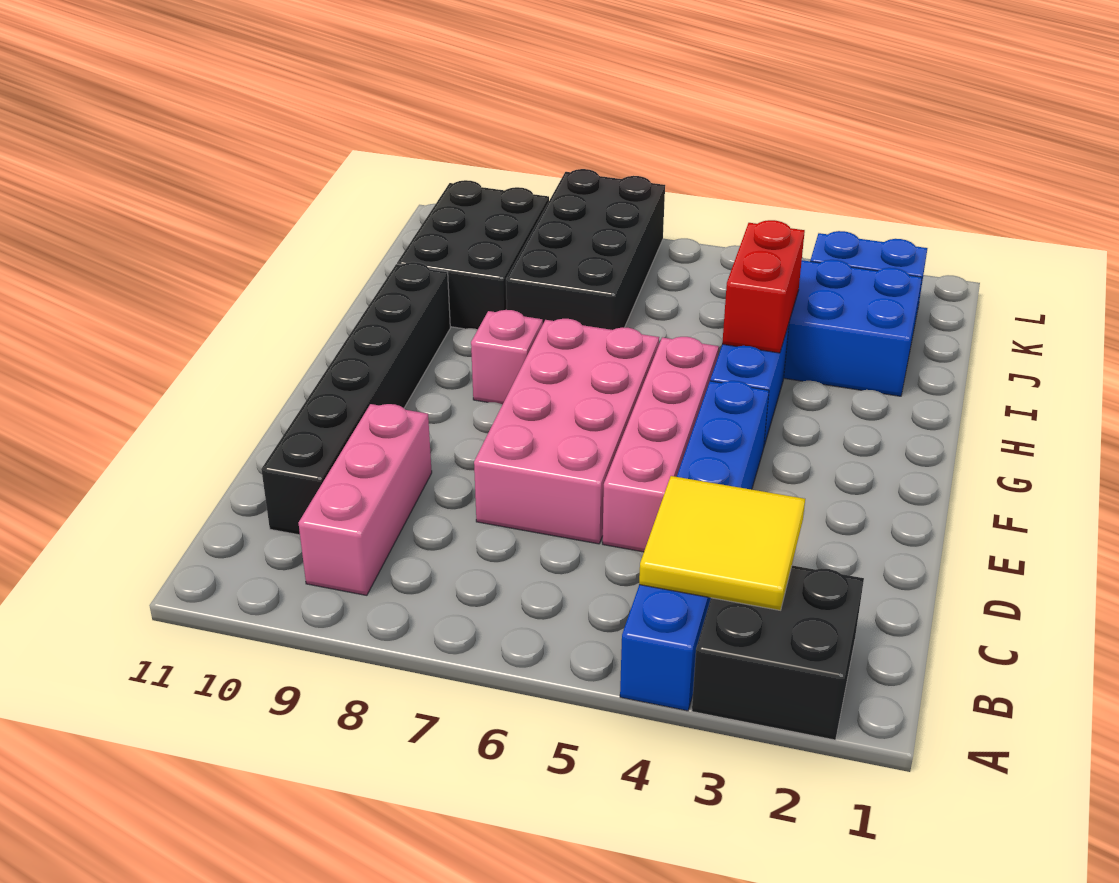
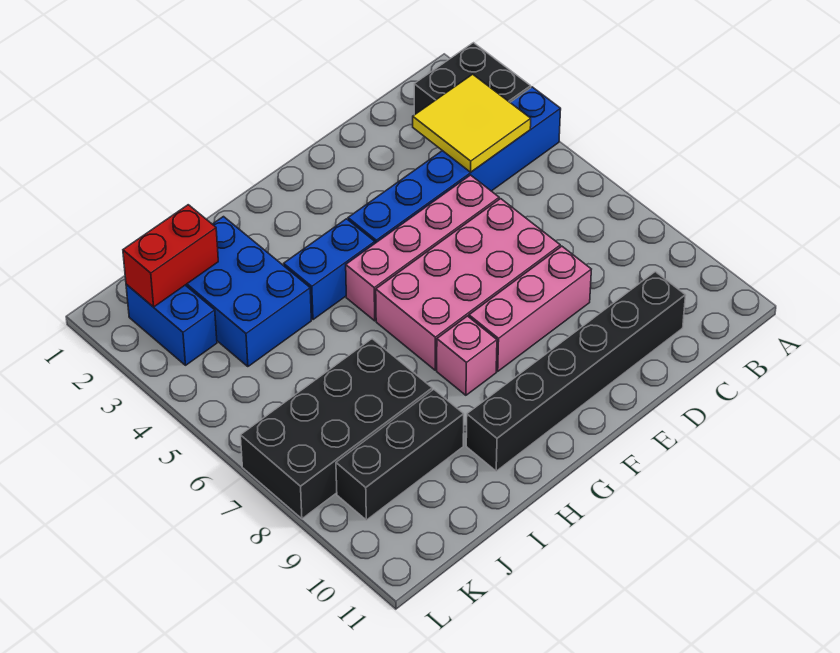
pink 1x3 brick [299,404,432,595] -> pink 1x3 brick moved to [469,246,591,371]
red 1x2 brick [722,220,805,353] -> red 1x2 brick moved to [123,205,218,307]
black 2x3 brick [397,180,549,329] -> black 1x3 brick [336,390,464,520]

